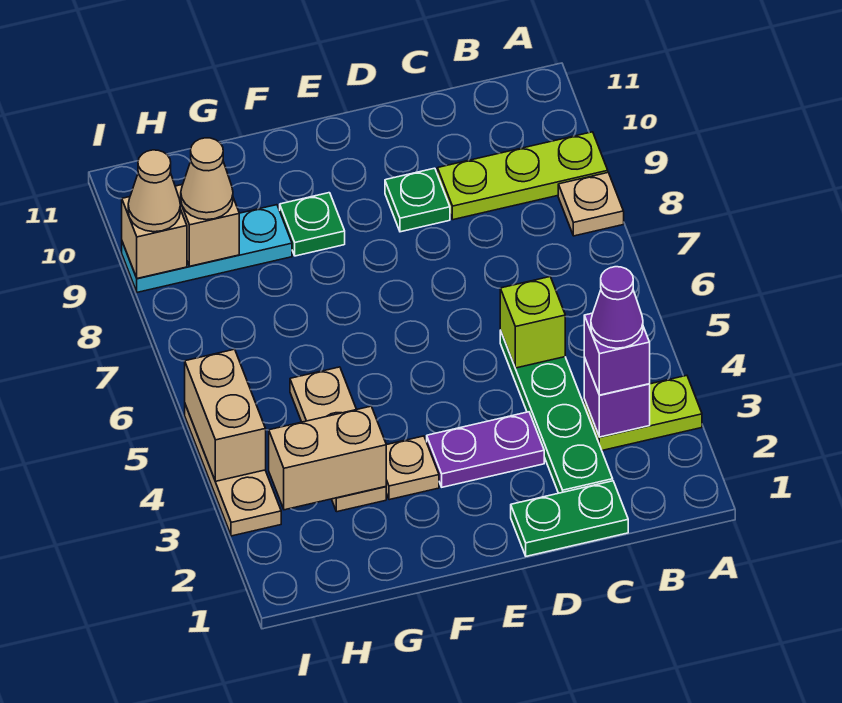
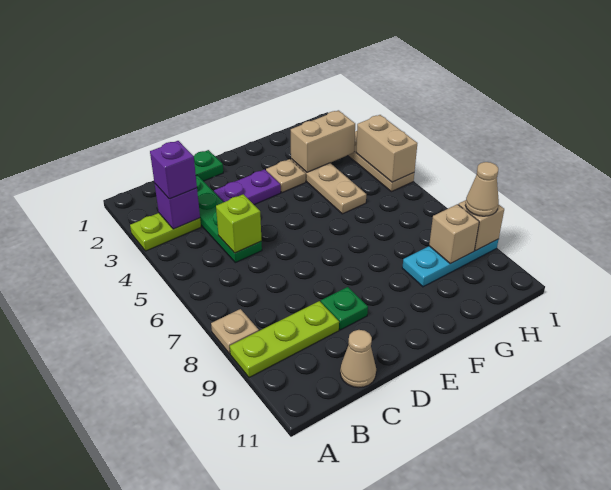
purple 1x1 cone [591,267,643,348] -> none
green 1x1 plate [280,193,345,256] -> none
tan 1x1 cone [181,138,233,220] -> tan 1x1 cone moved to [340,330,376,388]

